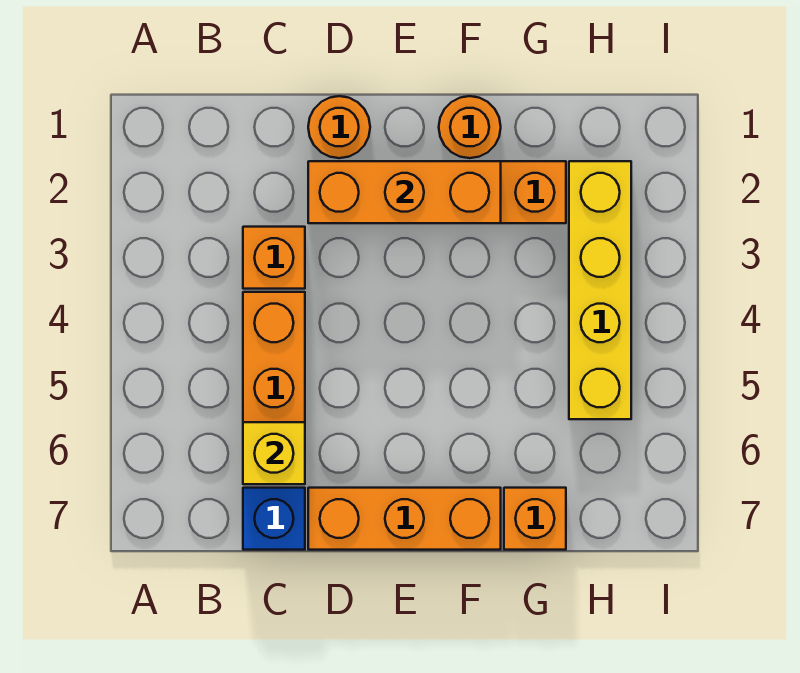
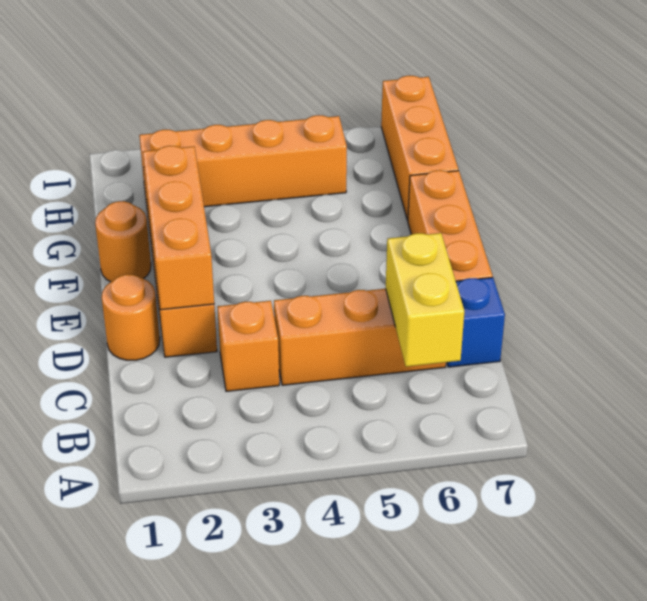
yellow 1x1 brick [243,422,305,484] -> yellow 1x2 brick [386,233,464,367]
orange 1x1 brick [504,488,566,550] -> orange 1x3 brick [381,76,458,220]
yellow 1x4 brick [569,161,631,419] -> orange 1x4 brick [139,115,347,207]

